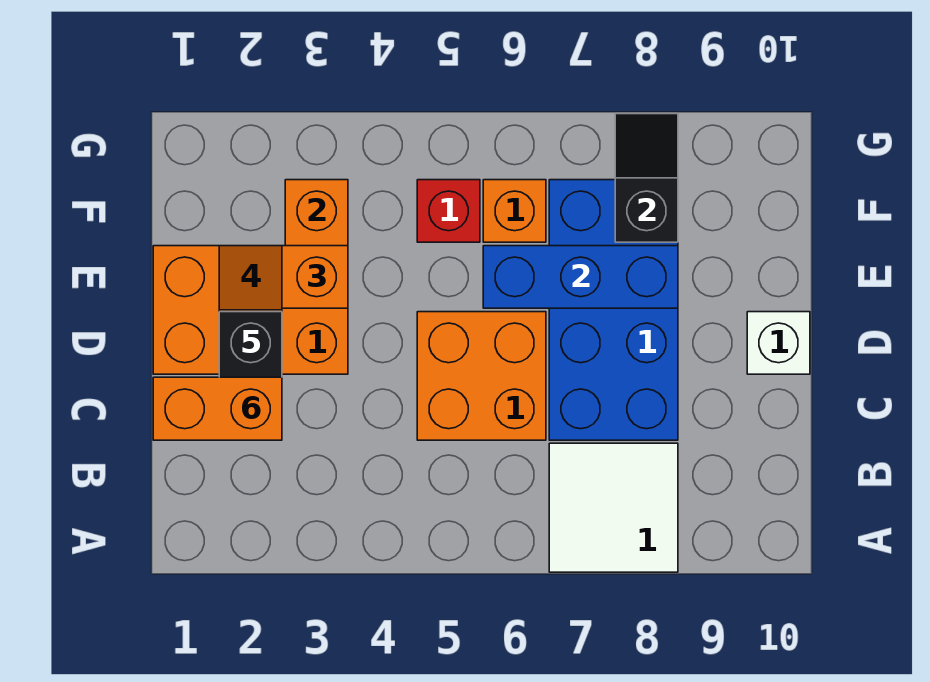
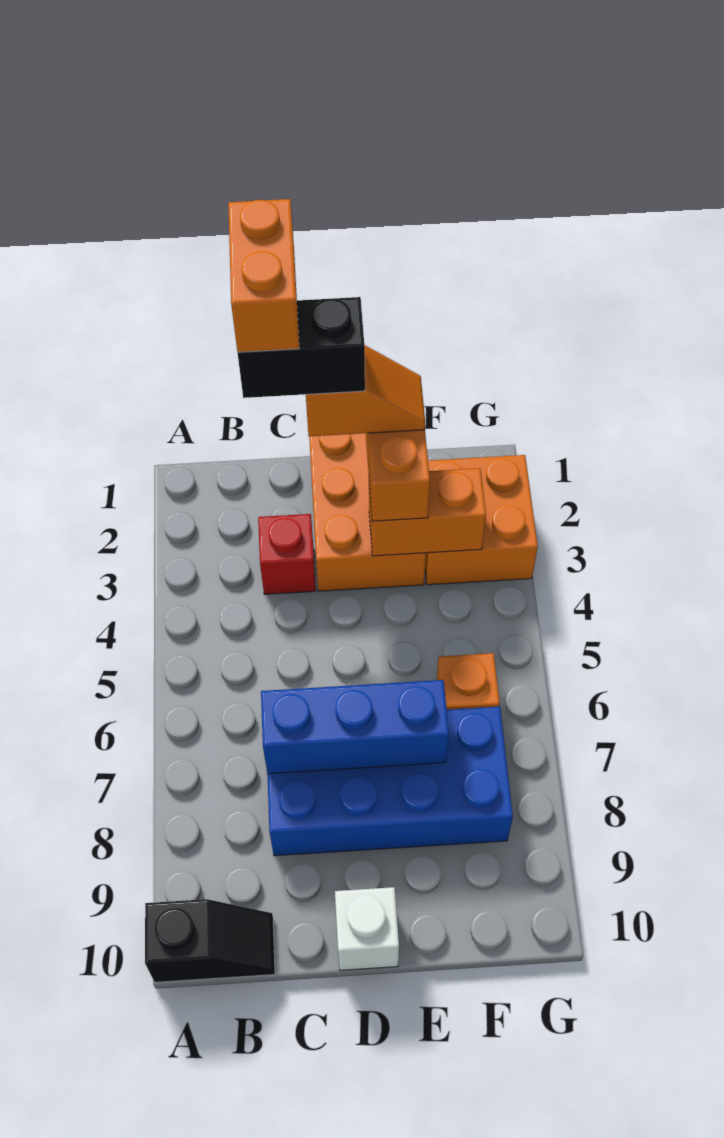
white 2x2 tile [549,443,678,572] -> none
orange 2x2 brick [417,312,546,440] -> orange 2x2 brick moved to [425,455,538,585]
blue 1x3 brick [483,246,678,308] -> blue 1x3 brick turned to [261,680,449,774]
red 1x1 brick [417,180,480,242] -> red 1x1 brick moved to [258,514,316,594]
black 1x2 slope [615,114,678,242] -> black 1x2 slope moved to [145,899,275,982]

